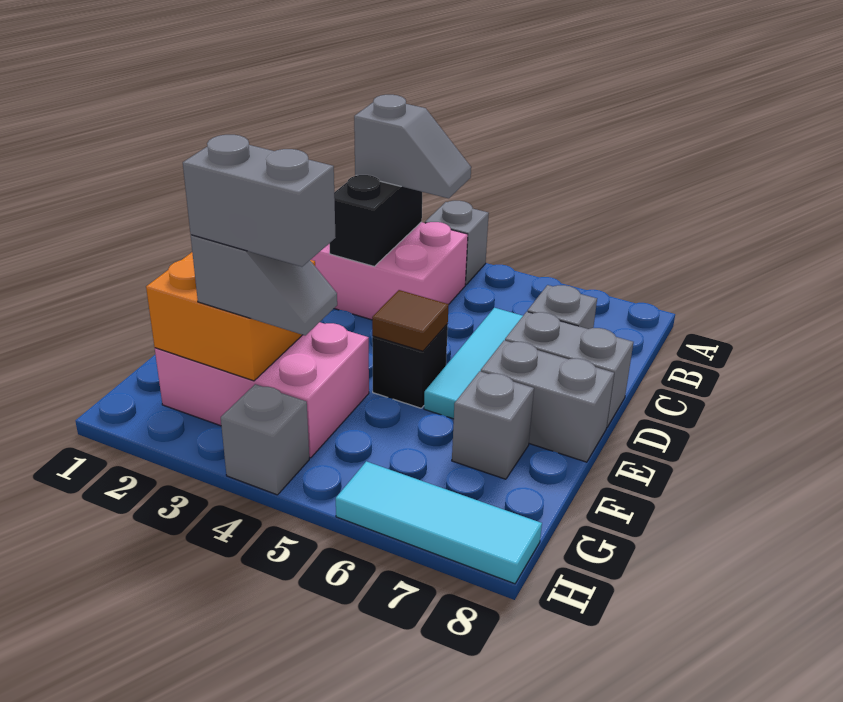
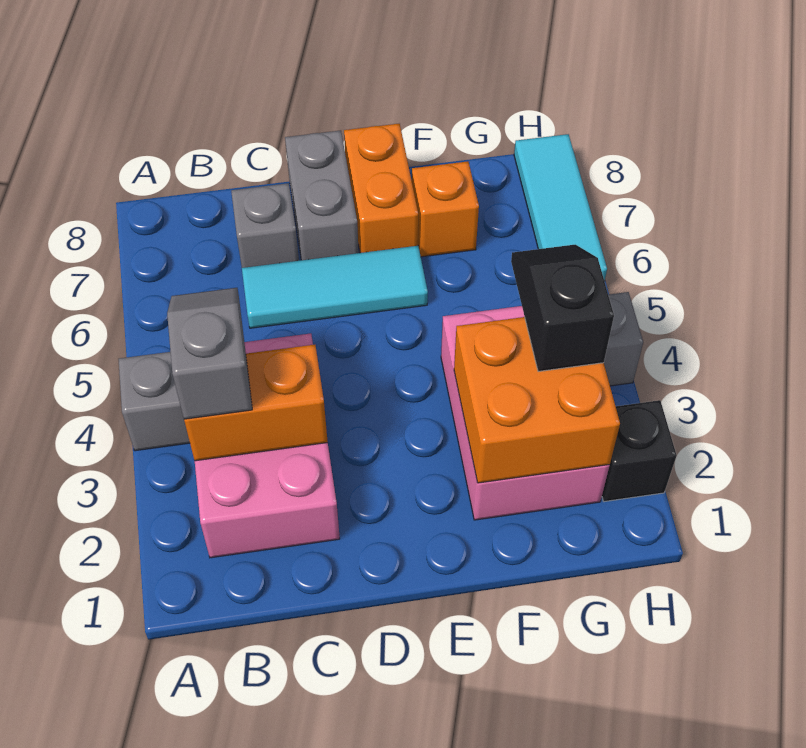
black 1x2 brick [329,175,422,266] -> orange 1x2 brick [184,345,328,461]
black 1x1 brick [372,324,448,408] -> black 1x1 brick moved to [602,400,677,502]
brown 1x1 tile [372,290,449,351] -> none
grey 1x2 brick [481,340,614,462] -> orange 1x2 brick [344,124,418,253]
grey 1x1 brick [452,371,534,479] -> orange 1x1 brick [412,161,479,257]
grey 1x2 slope [191,235,337,335] -> black 1x2 slope [511,245,614,372]
grey 1x2 brick [183,135,336,267] -> none

